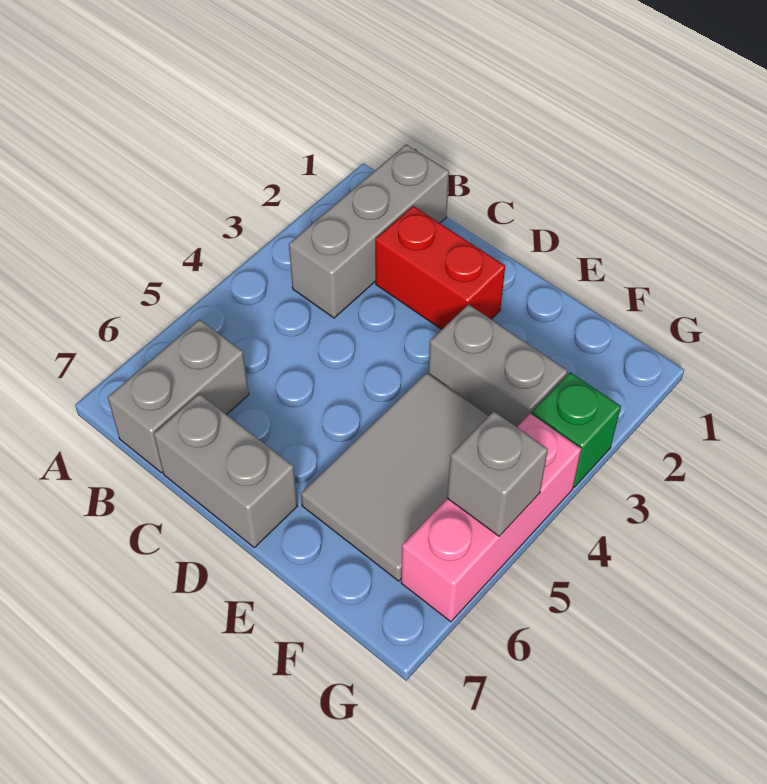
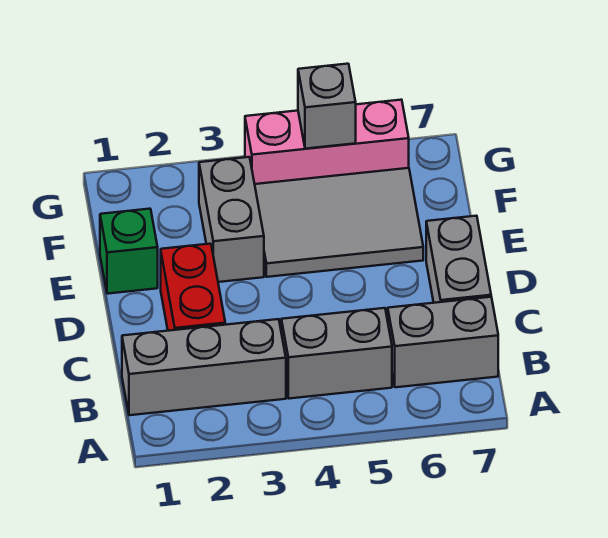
none -> grey 1x2 brick [281,308,392,399]
green 1x1 brick [532,372,621,487] -> green 1x1 brick moved to [100,209,158,294]

